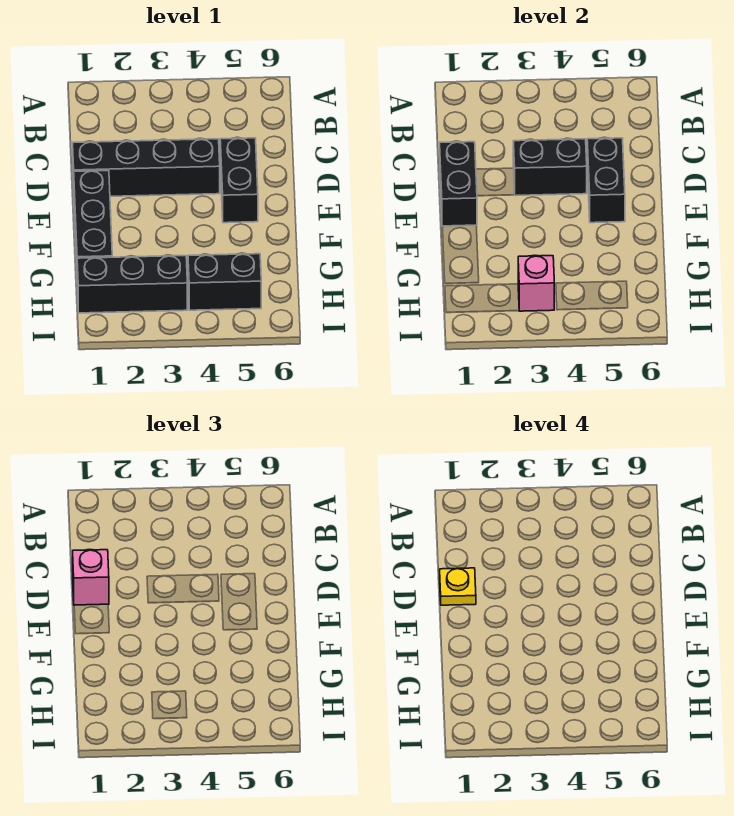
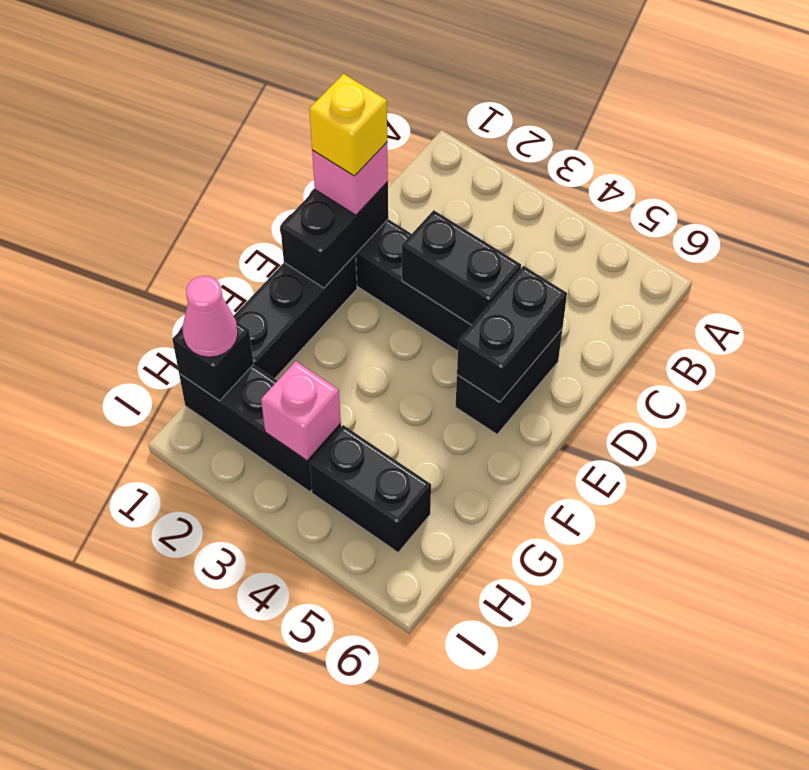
yellow 1x1 plate [440,568,476,605] -> yellow 1x1 brick [309,74,387,176]
none -> black 1x1 brick [172,321,253,401]
none -> pink 1x1 cone [182,276,238,357]

